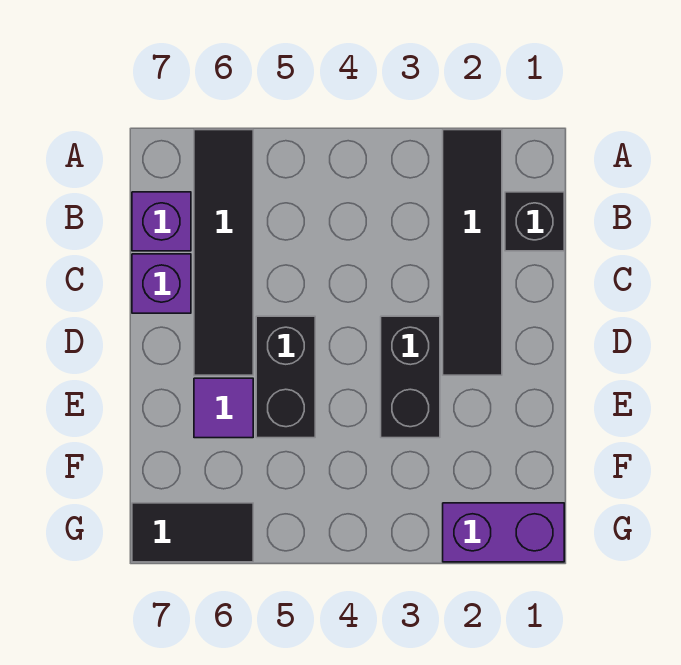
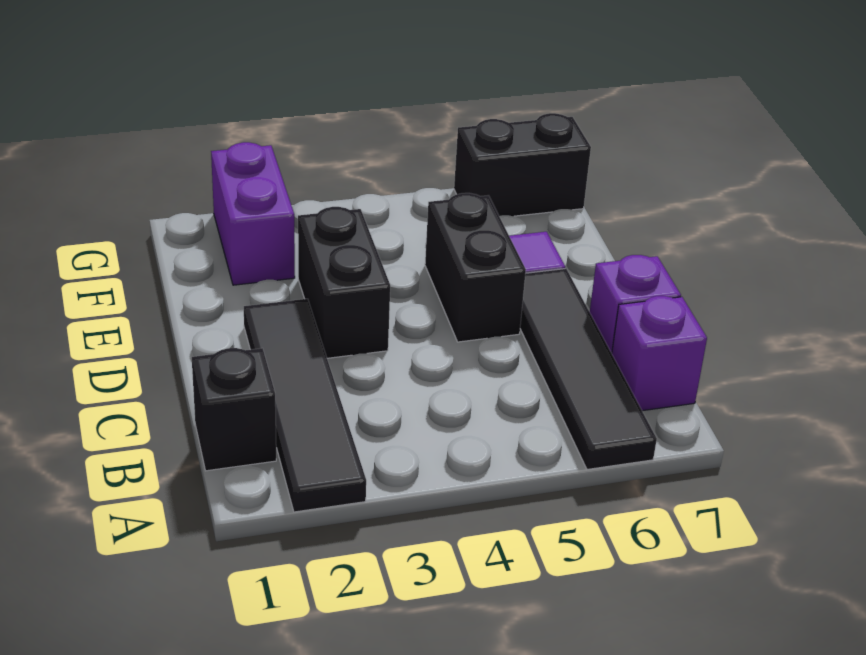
purple 1x2 brick [443,503,564,562] -> purple 1x2 brick turned to [211,142,295,285]
black 1x2 tile [132,503,253,562] -> black 1x2 brick [454,113,591,216]

